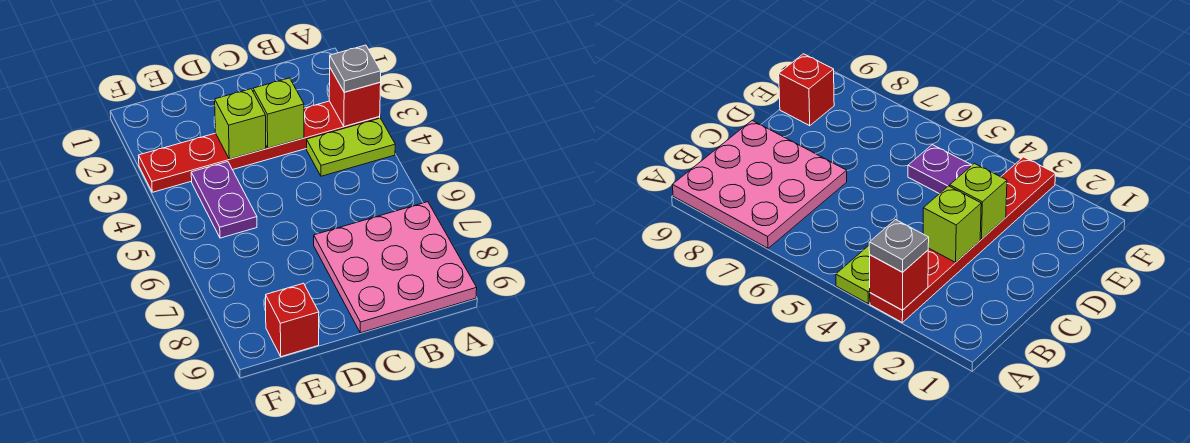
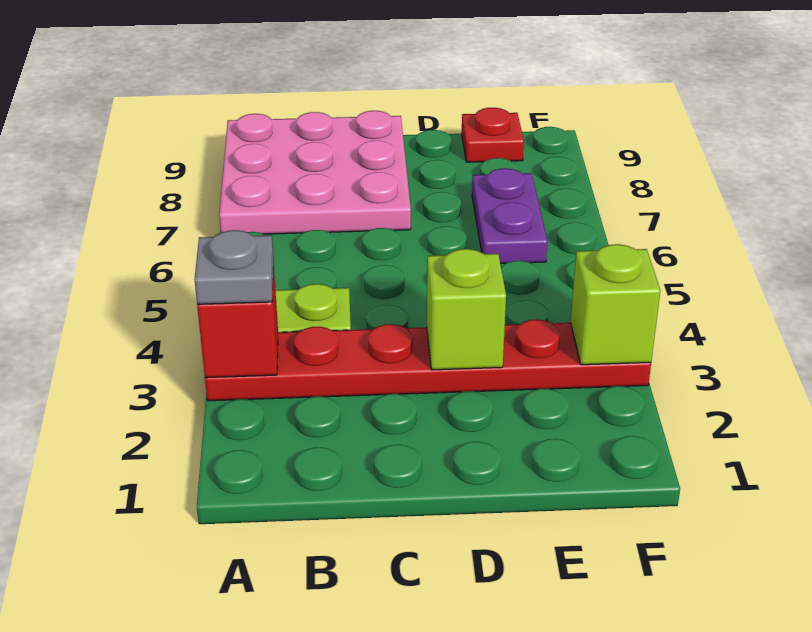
lime 1x1 brick [253,78,304,148] -> lime 1x1 brick moved to [571,244,660,365]
purple 1x2 plate [191,162,257,238] -> purple 1x2 plate moved to [472,168,548,264]
red 1x1 brick [266,283,319,357] -> red 1x1 plate [462,108,524,162]

